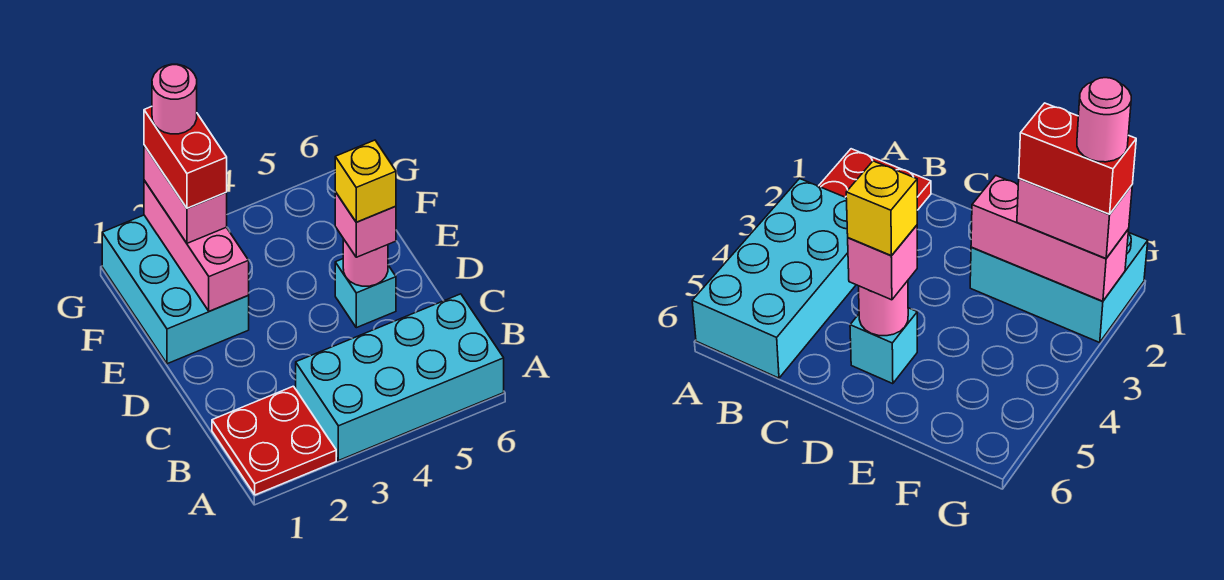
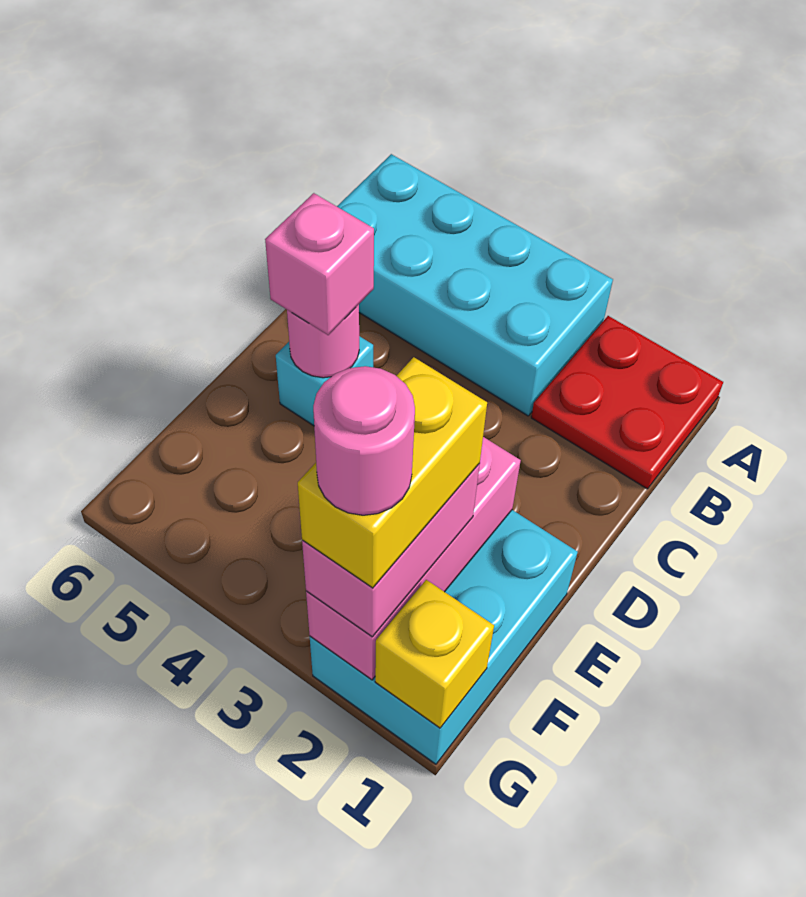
yellow 1x1 brick [335,140,396,222] -> yellow 1x1 brick moved to [375,580,494,728]
red 1x2 brick [144,107,227,208] -> yellow 1x2 brick [298,357,487,588]

